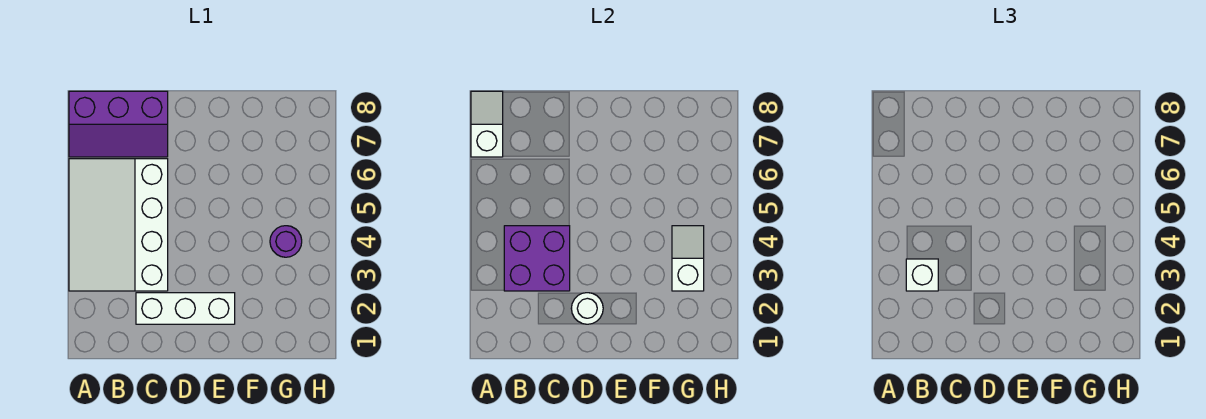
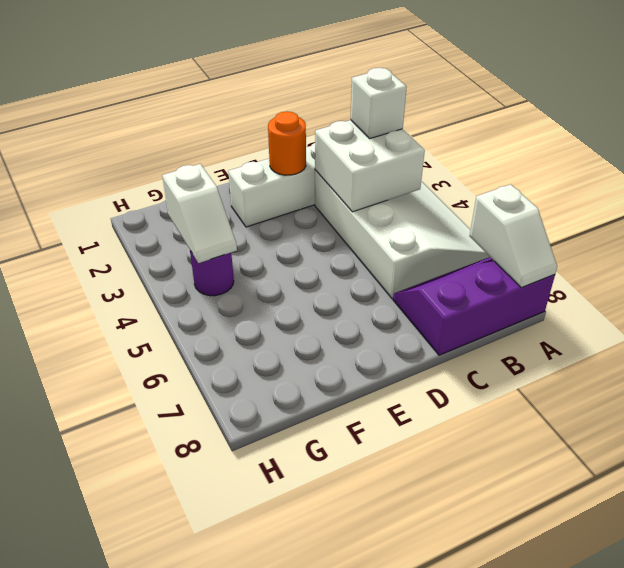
purple 2x2 brick [504,226,570,291] -> white 2x2 brick [315,120,425,212]
white 1x1 round brick [571,293,603,324] -> orange 1x1 round brick [268,111,306,175]

